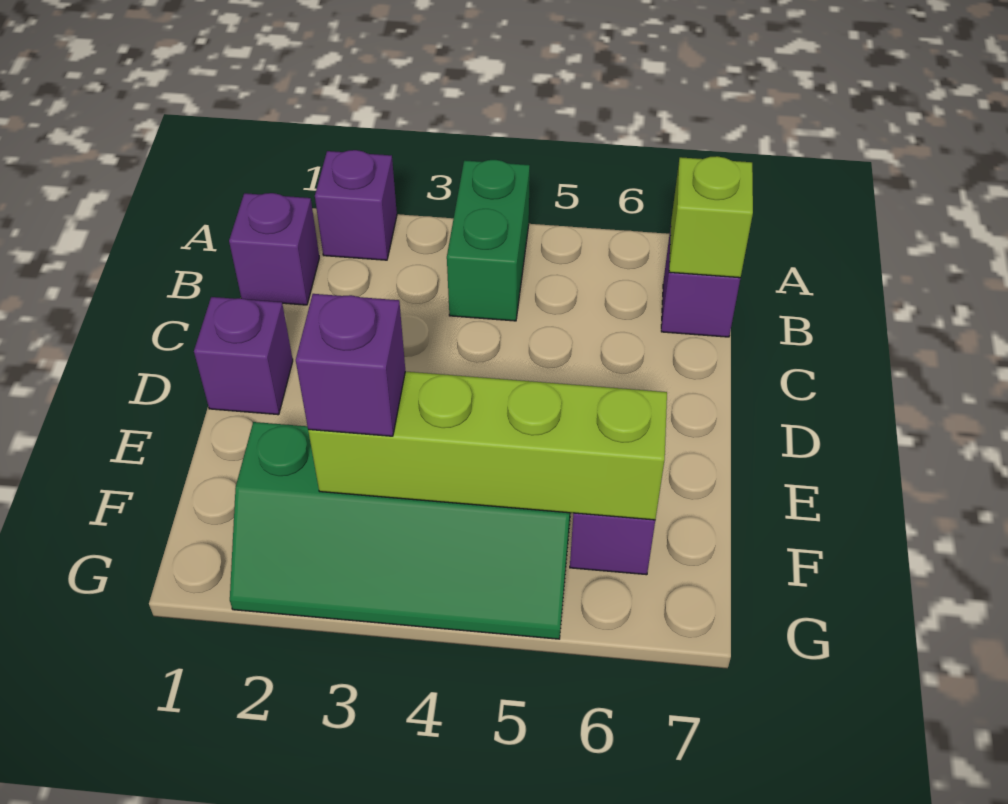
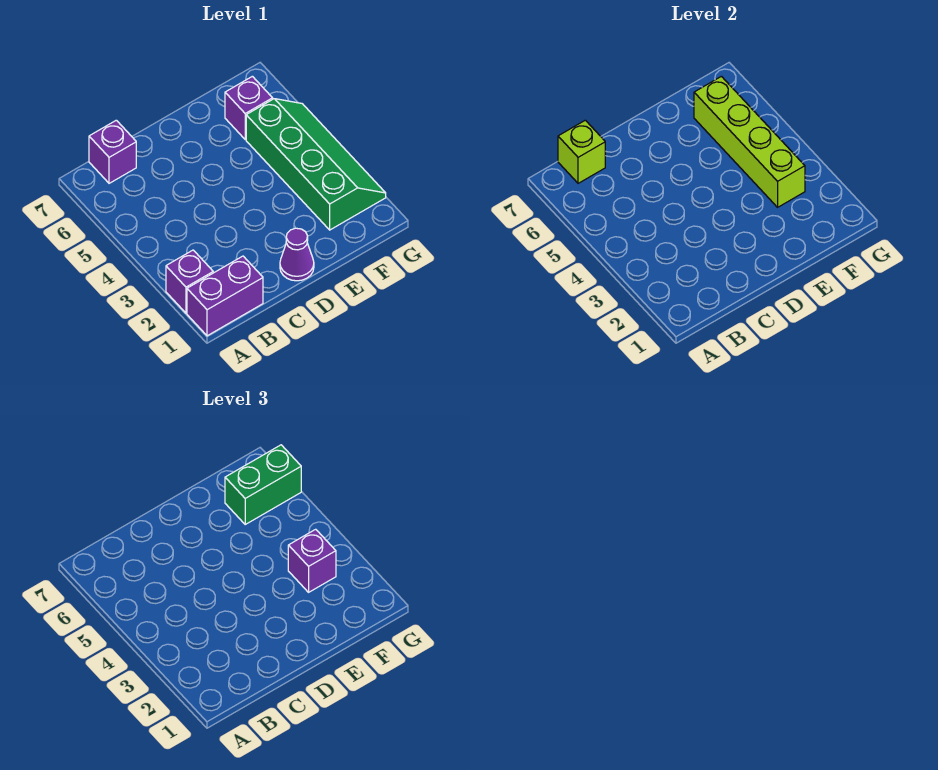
green 1x2 brick [447,160,530,321] -> green 1x2 brick moved to [225,445,301,524]
purple 1x1 brick [229,193,319,305] -> purple 1x2 brick [187,256,263,336]
purple 1x1 brick [194,297,293,415] -> purple 1x1 cone [280,228,314,281]

